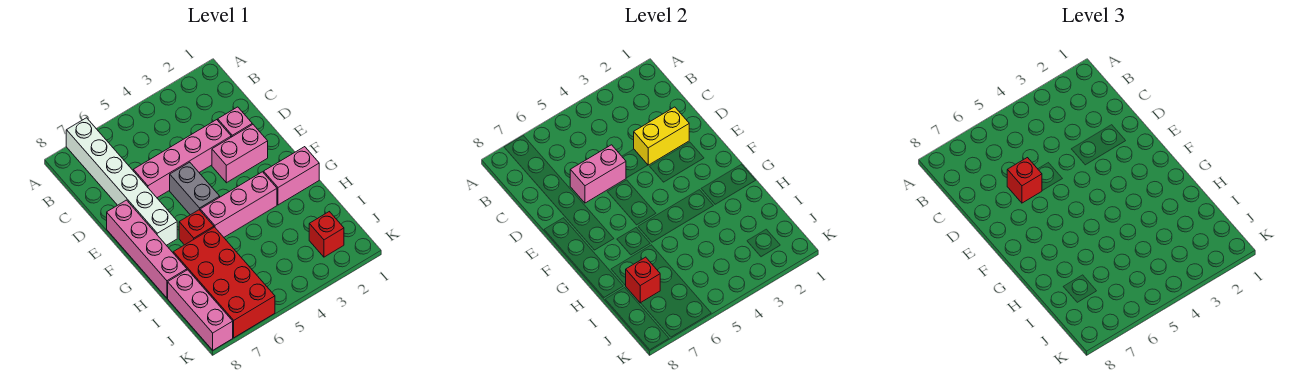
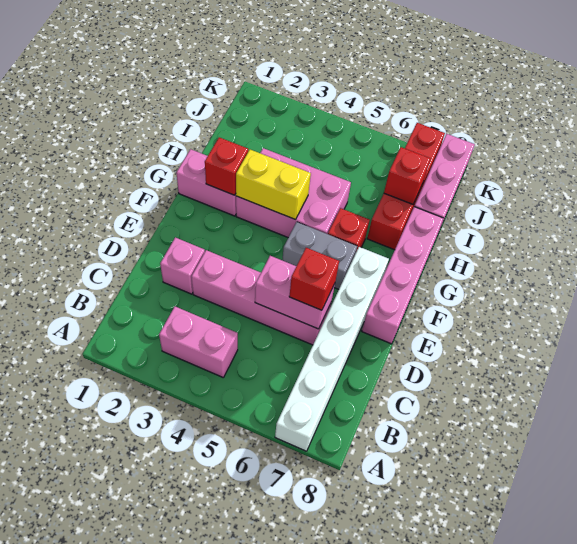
yellow 1x2 brick [634,107,689,165] -> yellow 1x2 brick moved to [236,150,311,220]
pink 1x2 brick [212,124,268,183] -> pink 1x2 brick moved to [159,307,238,378]
grey 1x2 brick [170,162,220,215] -> grey 1x2 brick turned to [282,222,357,289]
pink 1x3 brick [200,172,277,237] -> pink 2x3 brick [236,148,351,237]
red 2x4 brick [173,227,275,338] -> red 1x4 brick [367,123,445,250]
red 1x1 brick [309,212,344,257] -> red 1x1 brick moved to [205,137,248,195]

